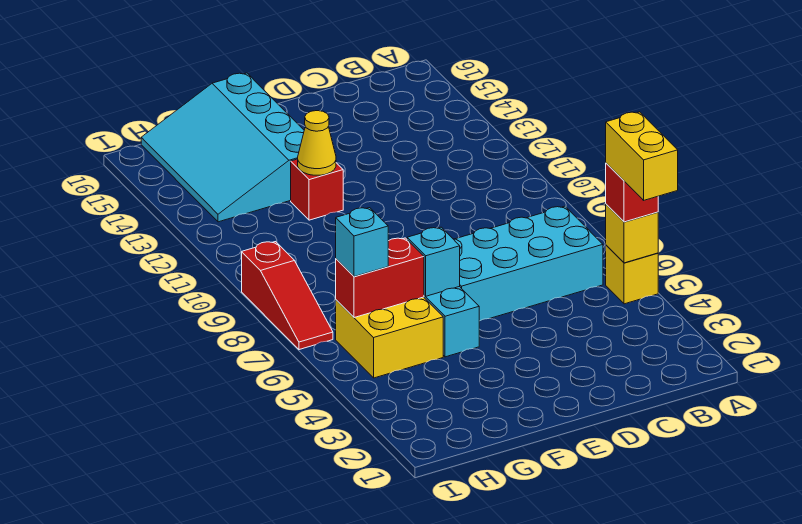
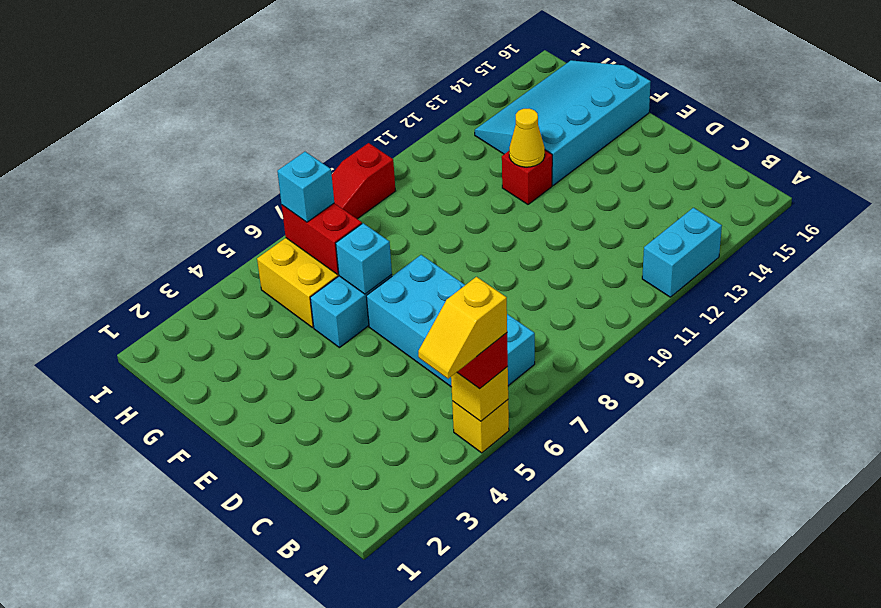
yellow 1x2 brick [606,112,678,200] -> yellow 1x2 slope [418,277,507,379]
none -> cyan 1x2 brick [642,208,722,297]

